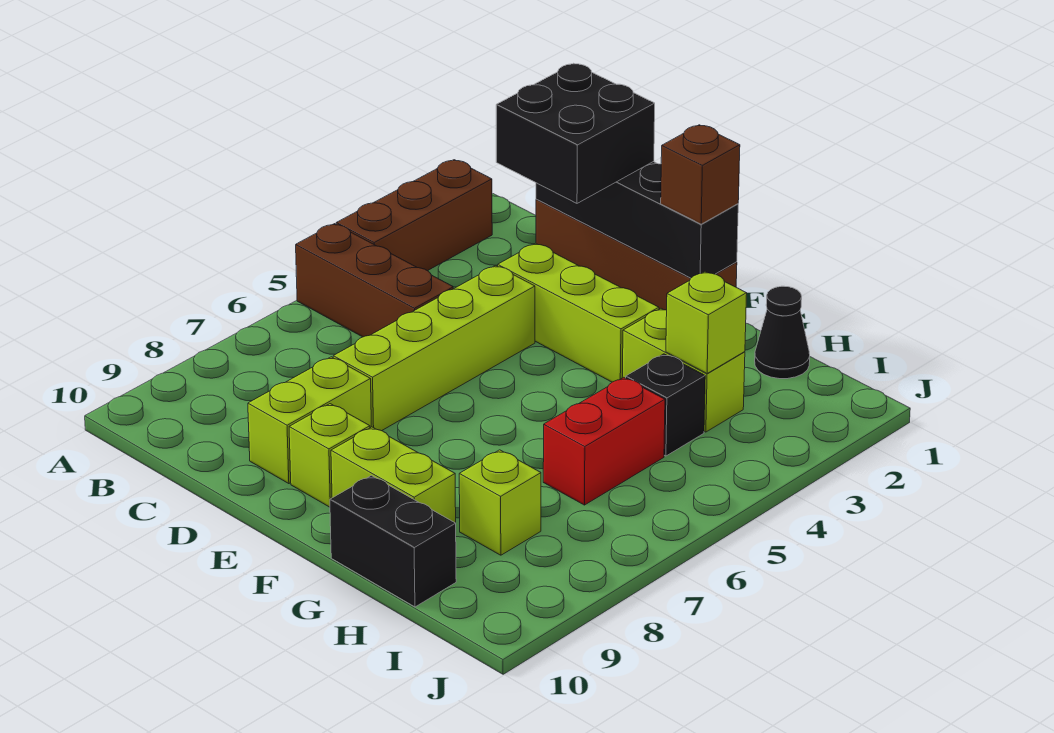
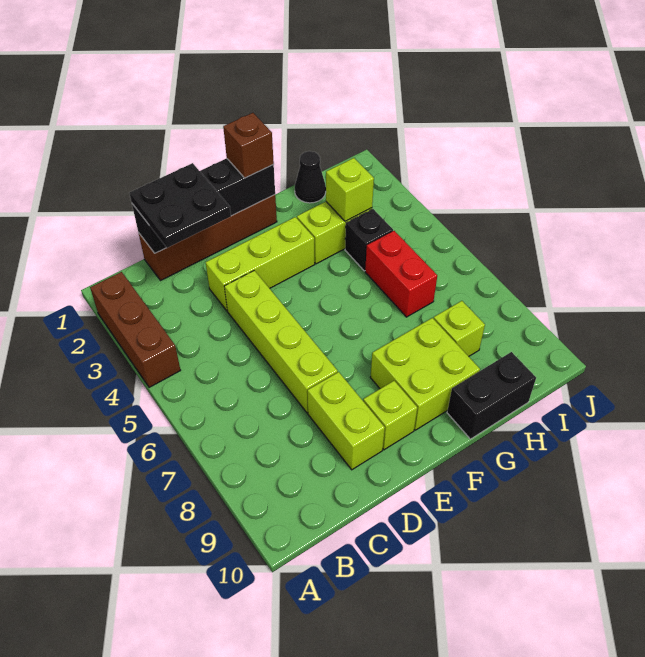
brown 1x3 brick [296,224,453,337] -> none
black 2x2 brick [496,63,655,203] -> black 2x2 plate [129,163,231,248]
lime 1x2 brick [331,427,456,523] -> lime 2x2 brick [370,318,480,430]

